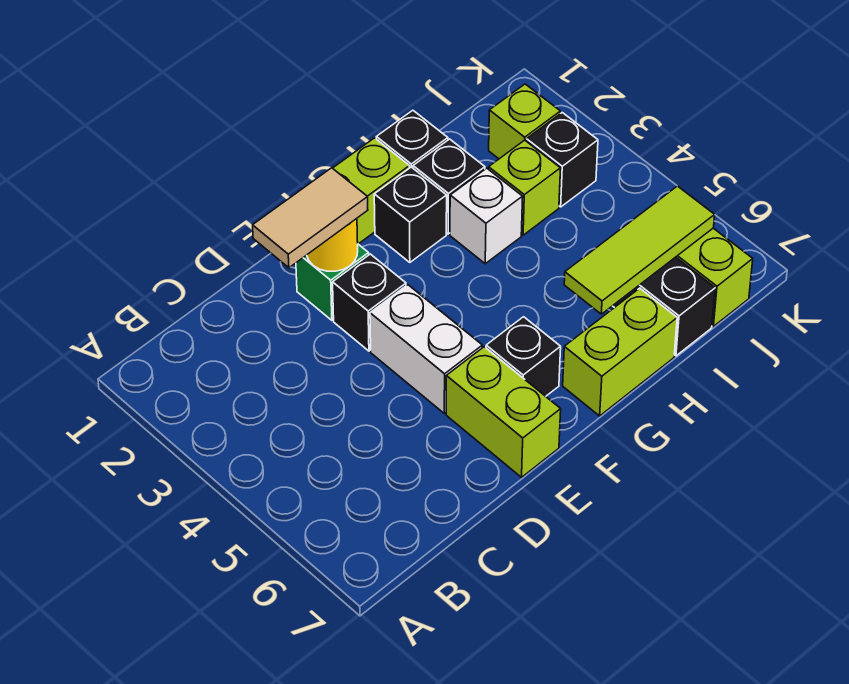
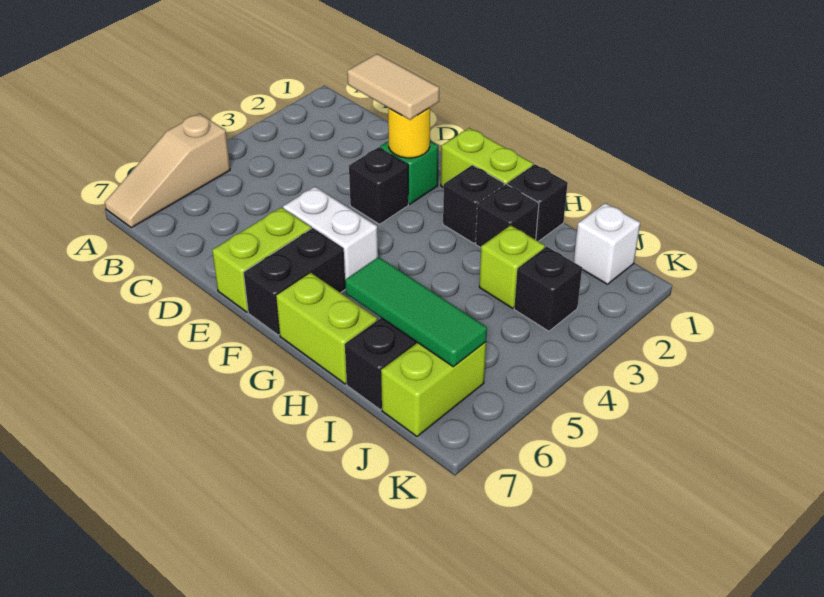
none -> tan 1x3 slope [105,113,230,228]
white 1x2 brick [370,285,482,413] -> white 1x2 brick turned to [283,187,378,279]
black 1x1 brick [486,317,561,396] -> black 1x2 brick [243,228,346,335]
white 1x1 brick [450,168,523,264] -> white 1x1 brick moved to [574,203,640,284]
lime 1x3 tile [564,186,715,314] -> green 1x3 tile [345,257,487,367]
lime 1x1 brick [489,84,560,159] -> none

